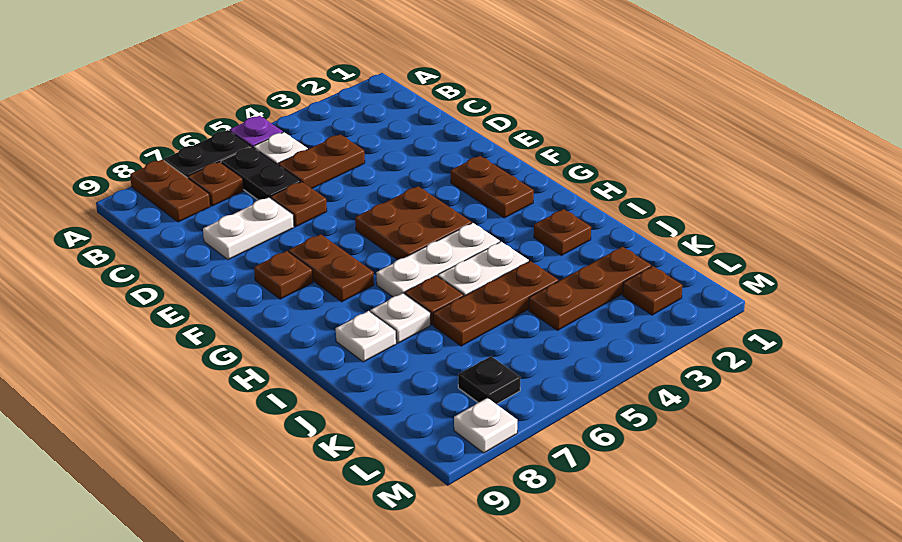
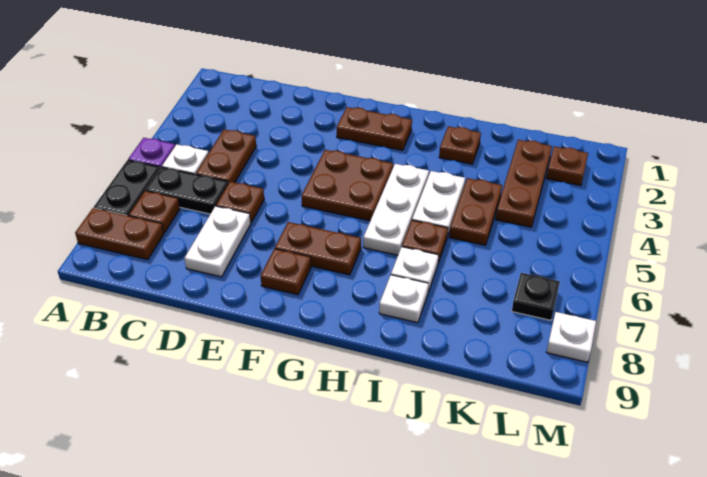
brown 1x3 plate [433,261,558,346] -> brown 1x2 plate [449,178,502,245]

